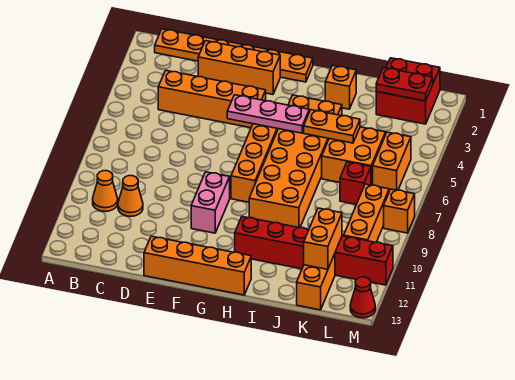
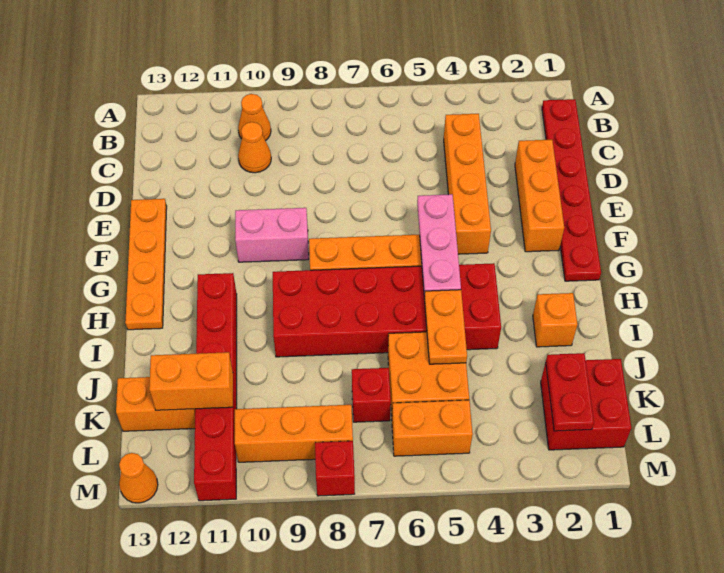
orange 1x6 plate [155,29,313,82] -> red 1x6 plate [542,99,601,281]
orange 1x4 brick [144,236,251,295] -> orange 1x4 plate [125,199,167,330]
orange 2x6 brick [249,95,342,228] -> red 2x6 brick [273,263,501,357]
orange 1x1 brick [384,189,415,233] -> red 1x1 brick [315,441,355,496]
red 1x1 cone [350,277,375,318] -> orange 1x1 cone [119,453,158,503]

